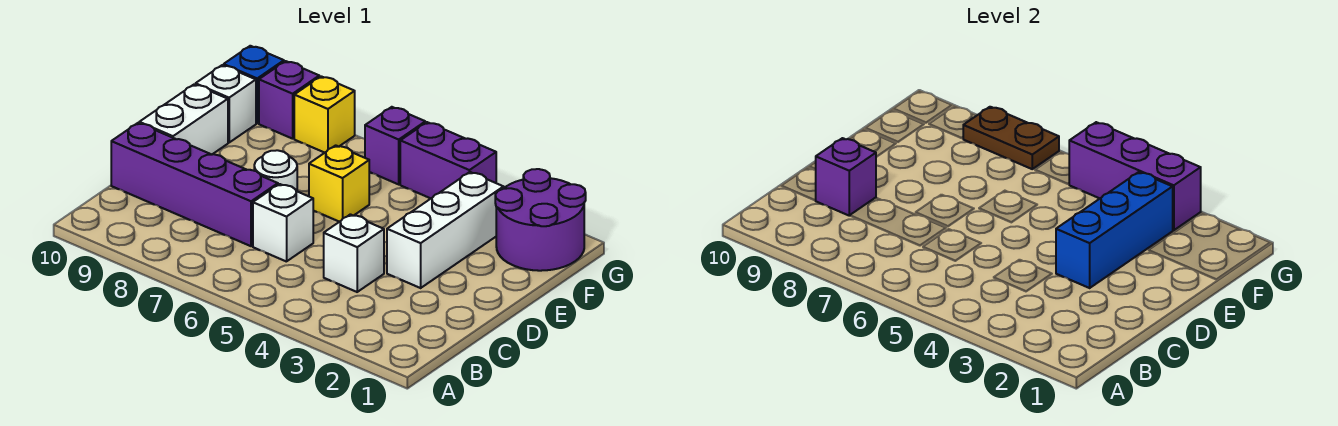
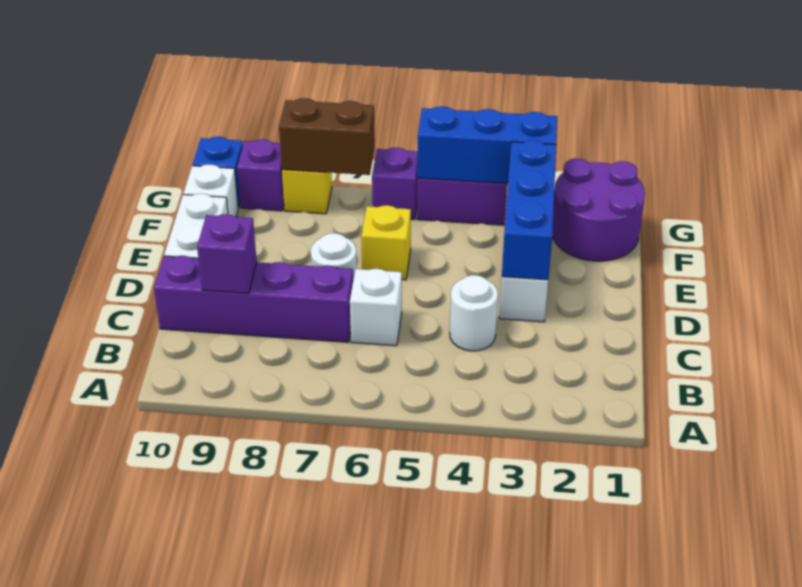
white 1x1 brick [324,214,384,292] -> white 1x1 round brick [450,275,498,351]
purple 1x3 brick [1069,122,1201,230] -> blue 1x3 brick [417,106,557,184]
brown 1x2 plate [963,107,1059,169] -> brown 1x2 brick [279,98,375,175]

